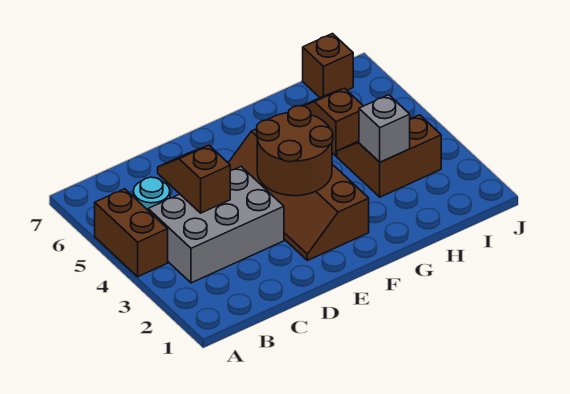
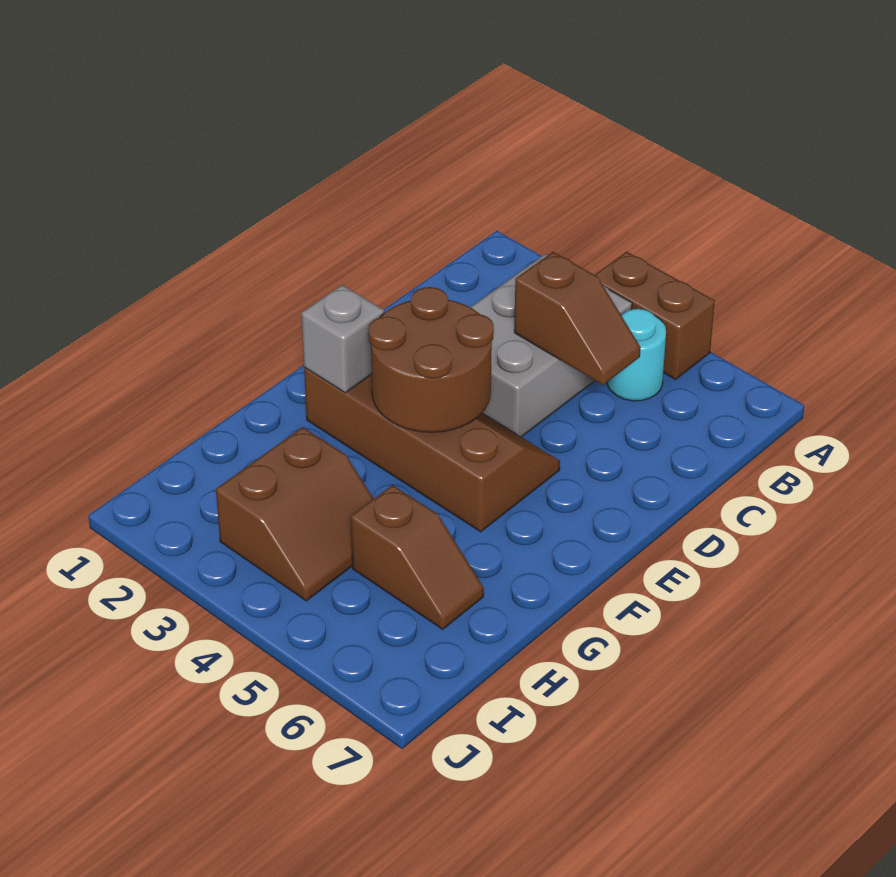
grey 1x1 brick [359,95,410,162] -> grey 1x1 brick moved to [302,285,384,393]
brown 1x1 brick [303,34,353,97] -> none

